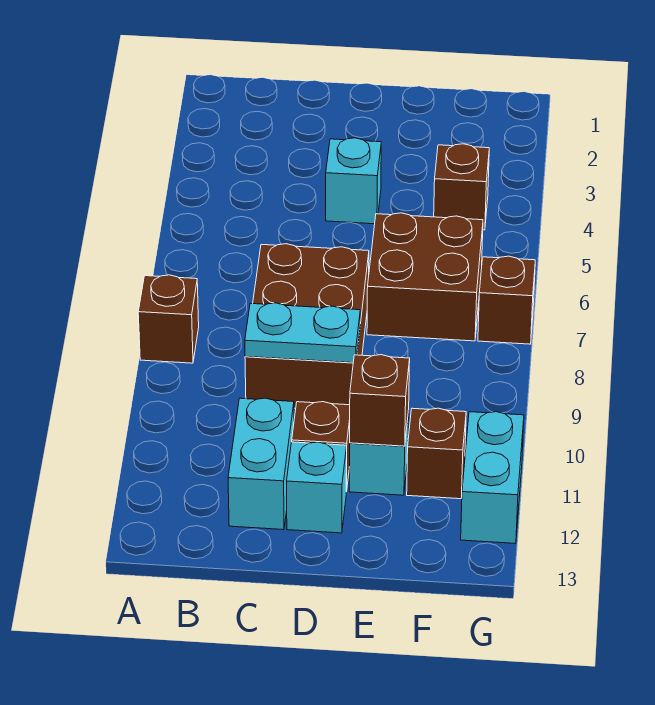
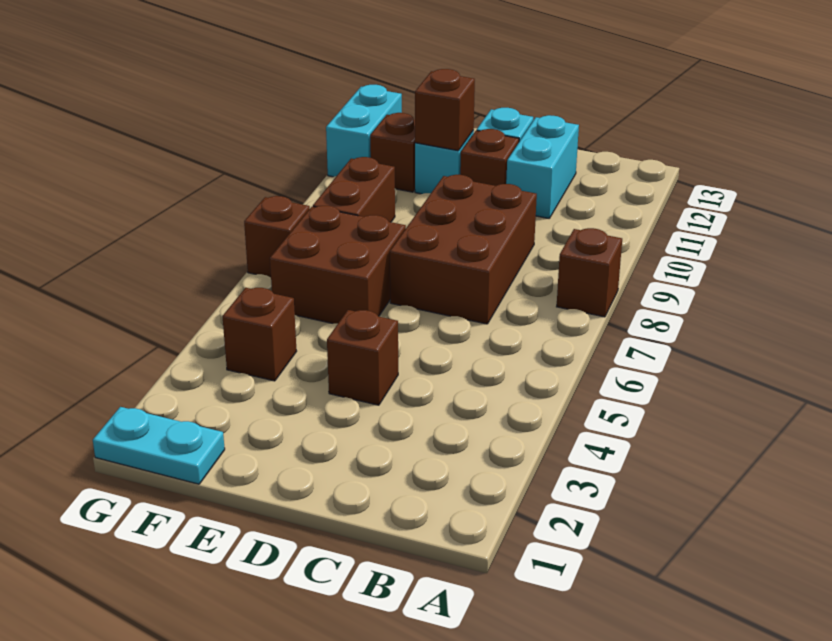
cyan 1x2 plate [245,303,360,363] -> cyan 1x2 plate moved to [93,407,225,484]
cyan 1x1 brick [326,138,381,224] -> brown 1x1 brick [327,310,398,405]
none -> brown 1x2 brick [313,157,395,222]

